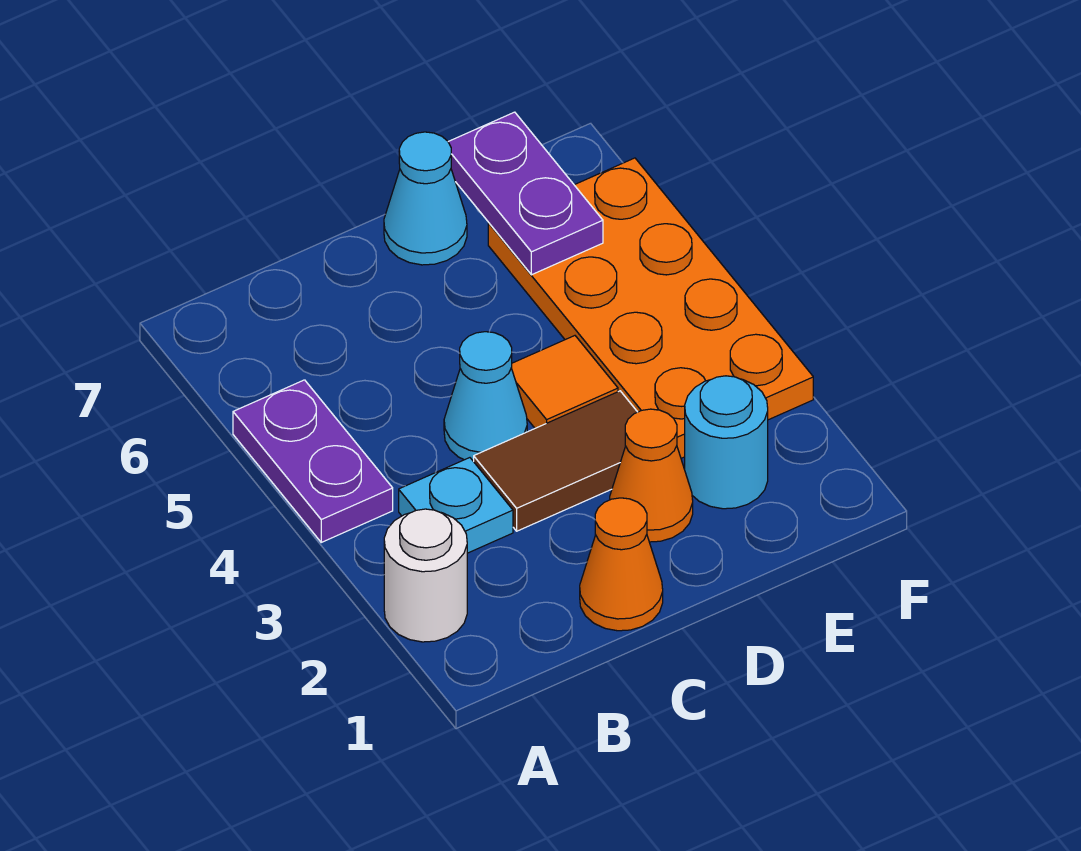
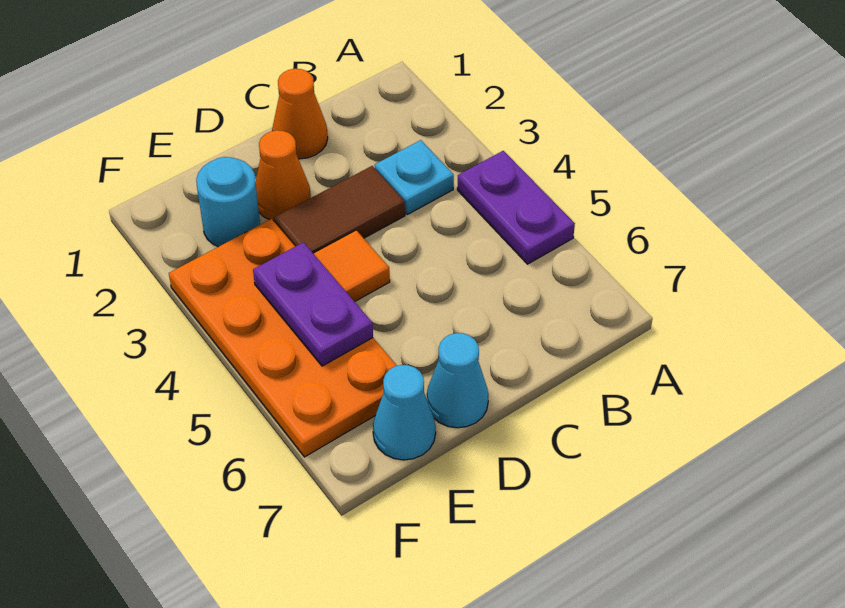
white 1x1 round brick [384,509,467,642] -> none
cyan 1x1 cone [444,332,527,462] -> cyan 1x1 cone moved to [373,365,436,460]
purple 1x2 plate [448,112,603,275] -> purple 1x2 plate moved to [253,242,373,366]

